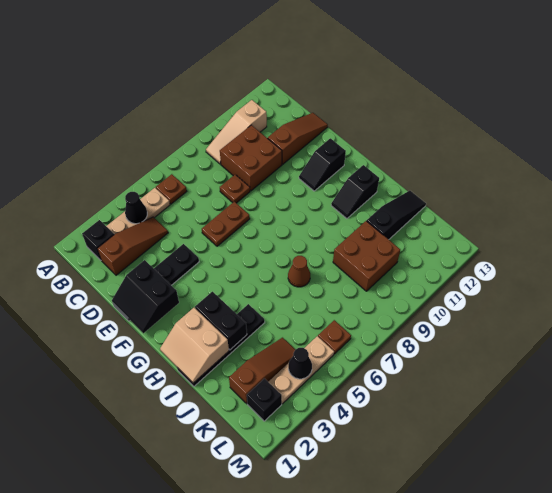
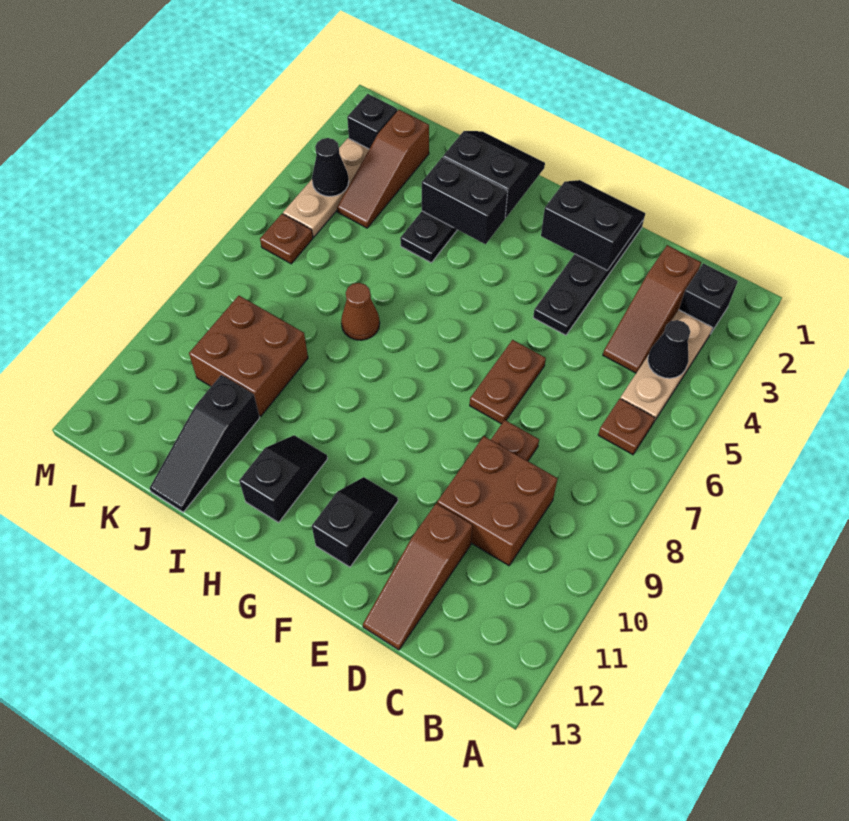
tan 1x3 slope [206,100,267,164] -> none
tan 2x2 slope [160,308,229,383] -> black 2x2 slope [443,131,545,218]

